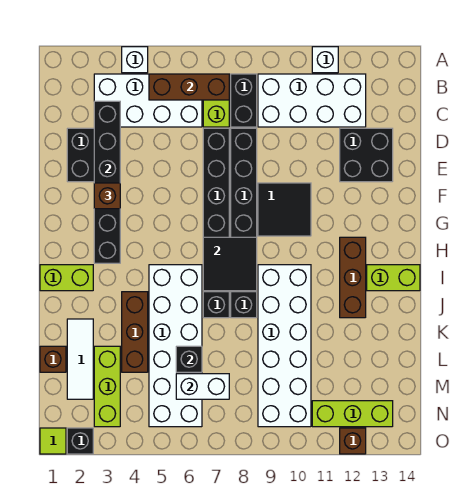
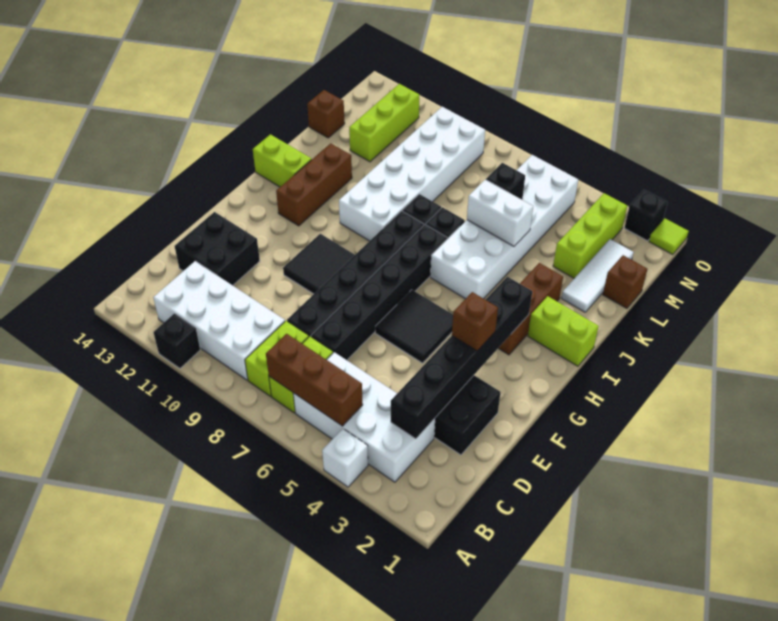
white 1x1 brick [312,47,338,73] -> black 1x1 brick [154,314,200,368]
black 1x2 brick [231,74,257,127] -> lime 1x2 brick [245,321,309,396]
black 2x2 tile [203,237,257,291] -> black 2x2 tile moved to [375,290,453,363]
brown 1x3 brick [122,292,148,372] -> brown 1x3 brick moved to [498,263,563,355]
white 1x2 brick [176,374,229,399] -> white 1x2 brick moved to [467,180,533,246]
lime 1x3 brick [312,401,393,427] -> lime 1x3 brick turned to [349,84,419,162]
brown 1x1 brick [340,428,366,454] -> brown 1x1 brick moved to [307,90,345,138]

